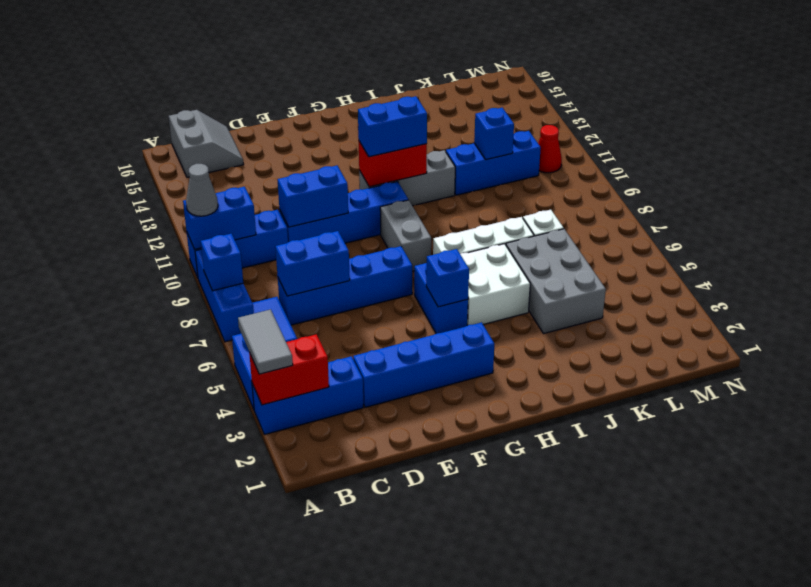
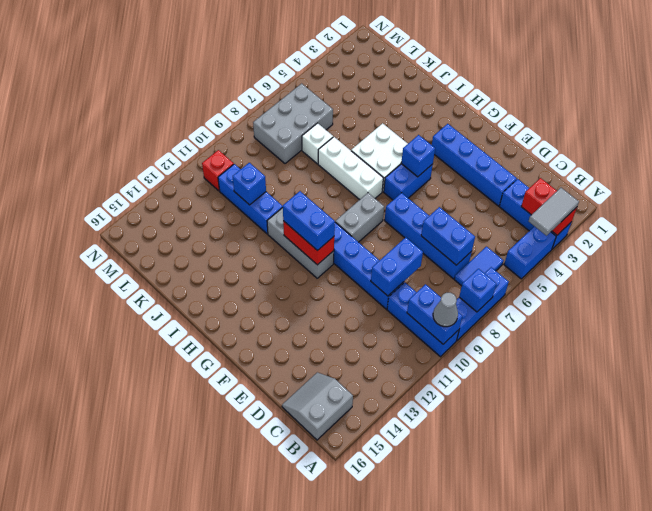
blue 1x2 brick [278,166,348,227] -> blue 1x2 brick turned to [371,237,423,296]
grey 2x3 brick [506,229,606,334] -> grey 2x3 brick moved to [253,84,333,164]
red 1x1 cone [538,125,562,173] -> red 1x1 brick [202,150,234,191]

